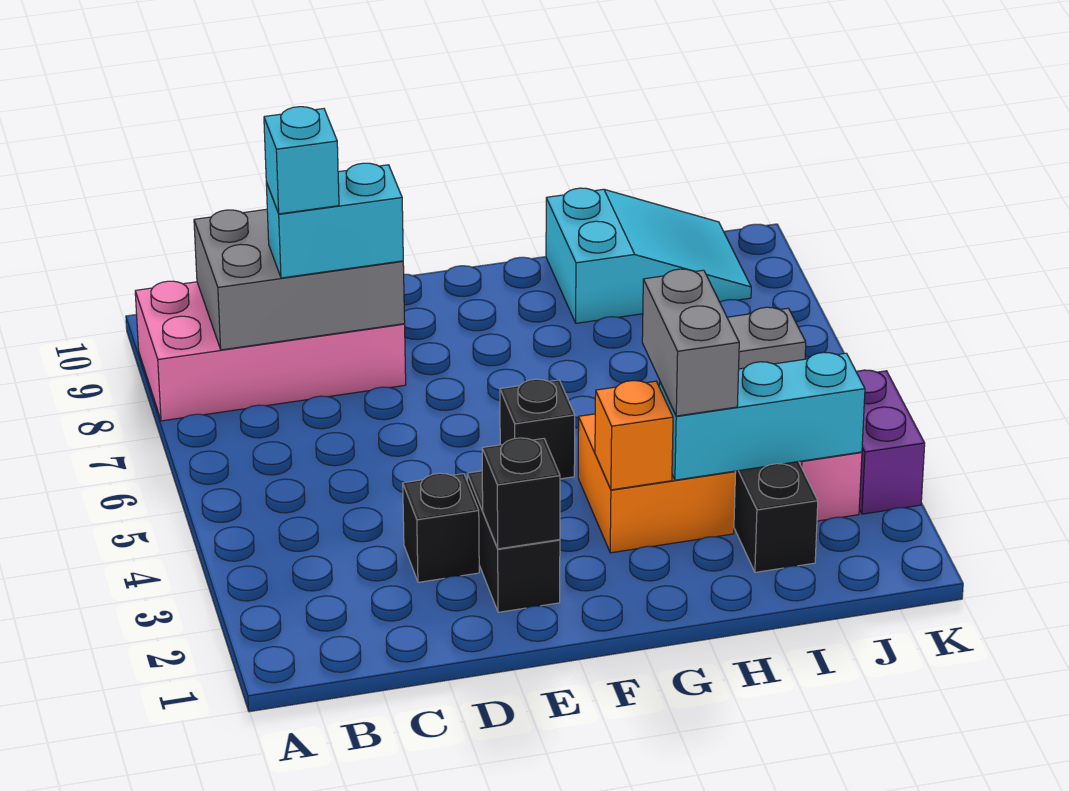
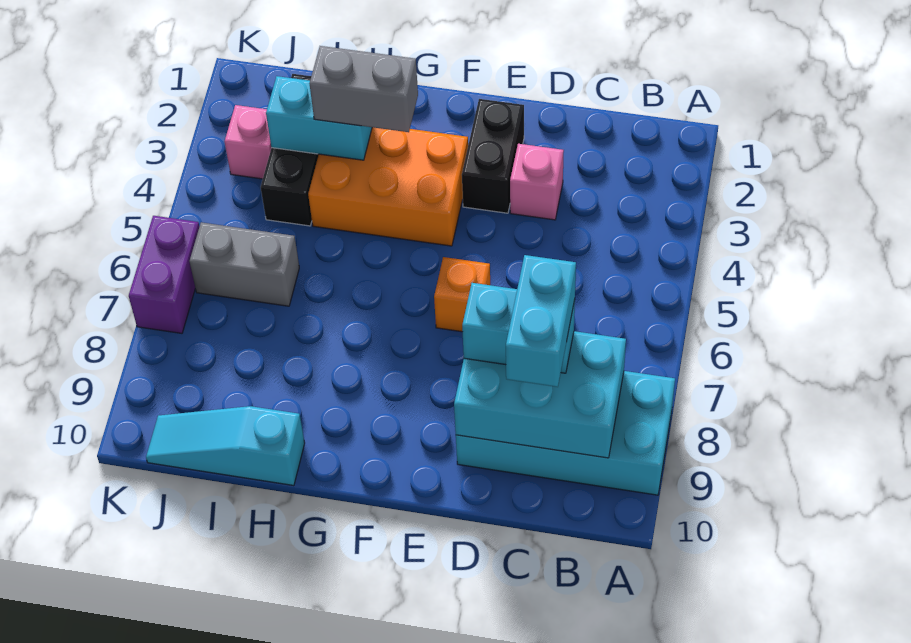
pink 2x4 brick [135,281,406,421] -> cyan 2x4 brick [456,371,675,495]
grey 2x3 brick [194,209,405,350] -> cyan 2x3 brick [454,331,626,458]
cyan 1x1 brick [264,107,339,214] -> cyan 1x2 brick [506,255,576,387]
black 1x1 brick [403,473,479,582] -> pink 1x1 brick [510,144,564,220]
black 1x1 brick [482,438,560,549] -> none
black 1x1 brick [500,379,575,479] -> none
orange 2x2 brick [578,414,736,553] -> orange 2x3 brick [308,127,468,246]
orange 1x1 brick [595,381,673,490] -> orange 1x1 brick moved to [434,257,490,332]
cyan 1x3 brick [659,352,865,480] -> cyan 1x2 brick [266,76,372,160]
grey 1x2 brick [642,269,739,416] -> grey 1x2 brick turned to [310,46,418,132]
cyan 2x3 slope [546,188,751,323] -> cyan 1x3 slope [146,406,305,486]
purple 1x2 brick [857,370,925,514] -> purple 1x2 brick moved to [129,216,199,333]

